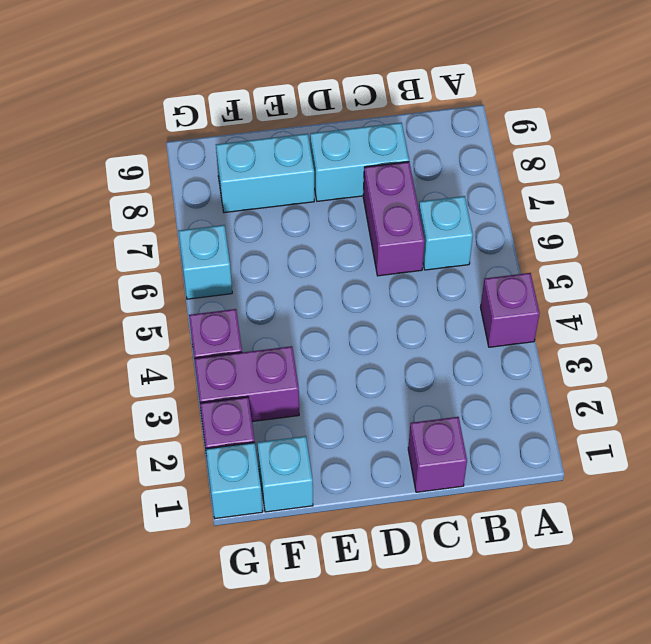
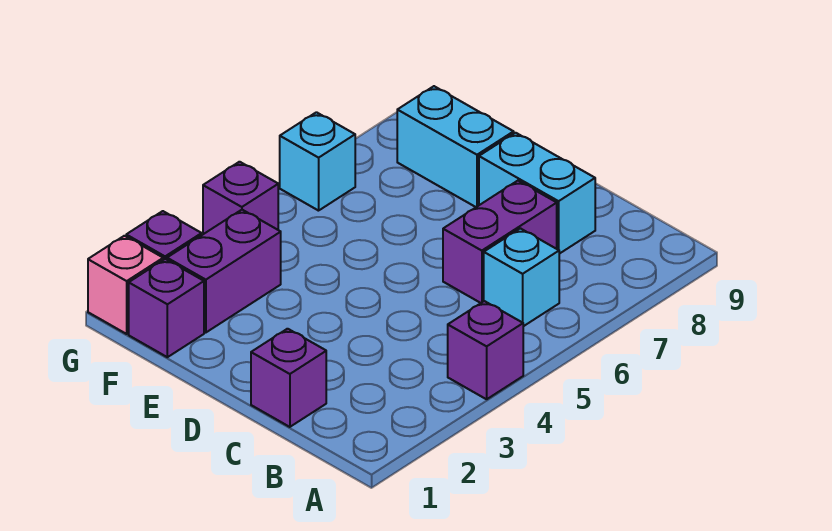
cyan 1x1 brick [257,436,313,512] -> purple 1x1 brick [129,259,204,357]
purple 1x2 brick [194,346,299,422] -> purple 1x2 brick turned to [167,210,281,333]
cyan 1x1 brick [206,443,263,518] -> pink 1x1 brick [88,236,163,334]

